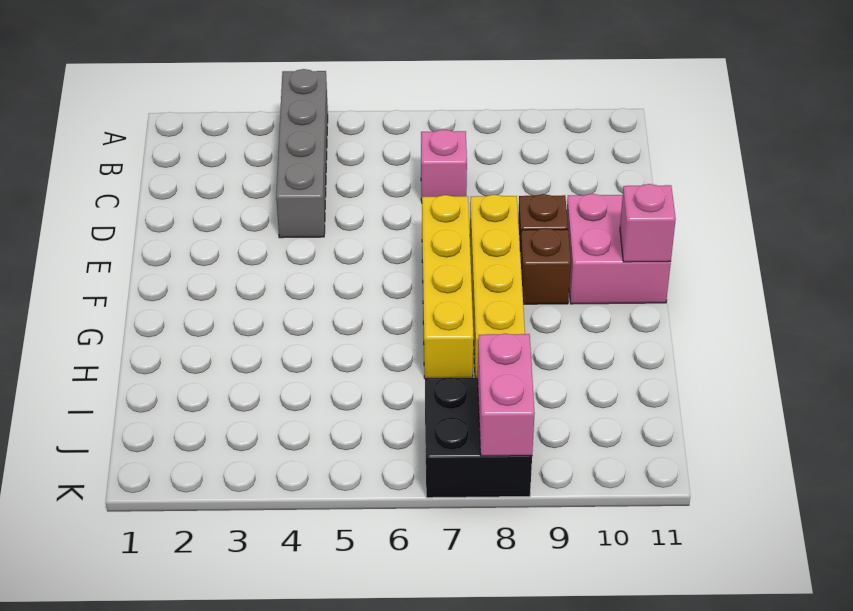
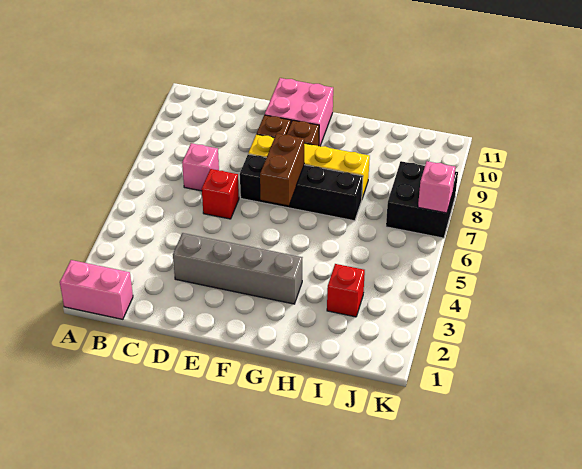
grey 1x4 brick [276,69,328,238] -> grey 1x4 brick moved to [173,233,302,304]
none -> red 1x1 brick [202,169,239,219]
yellow 1x4 brick [422,195,474,378] -> black 1x4 brick [240,154,363,221]
none -> brown 1x2 brick [260,133,304,205]
pink 1x1 brick [620,184,676,262] -> pink 1x1 brick moved to [418,161,455,213]
none -> red 1x1 brick [327,264,365,317]
pink 1x2 brick [478,334,535,456] -> pink 1x2 brick moved to [60,260,133,319]

